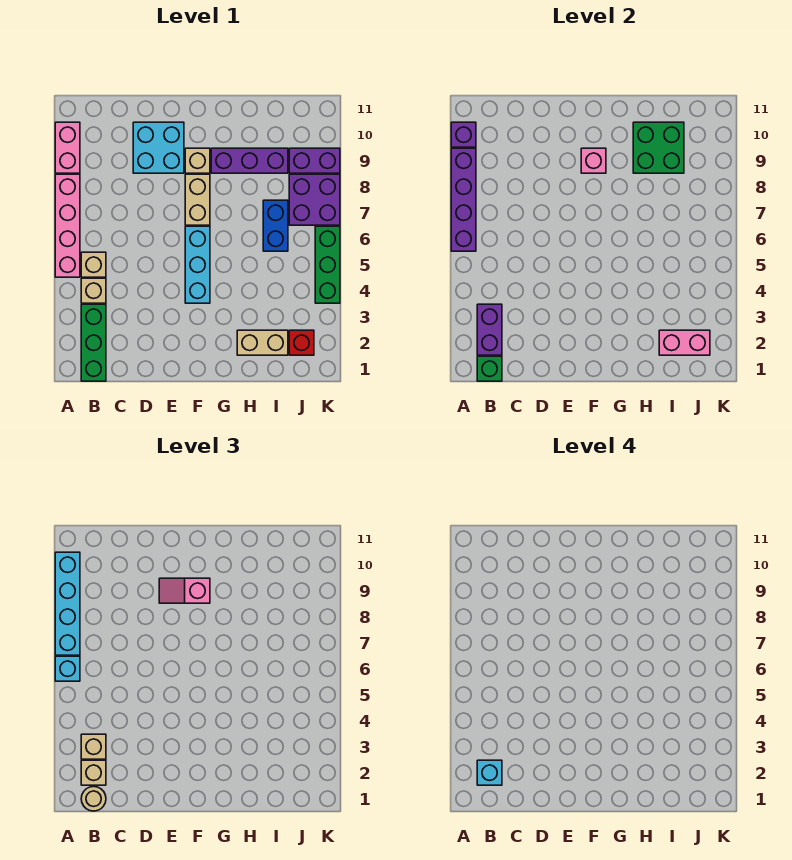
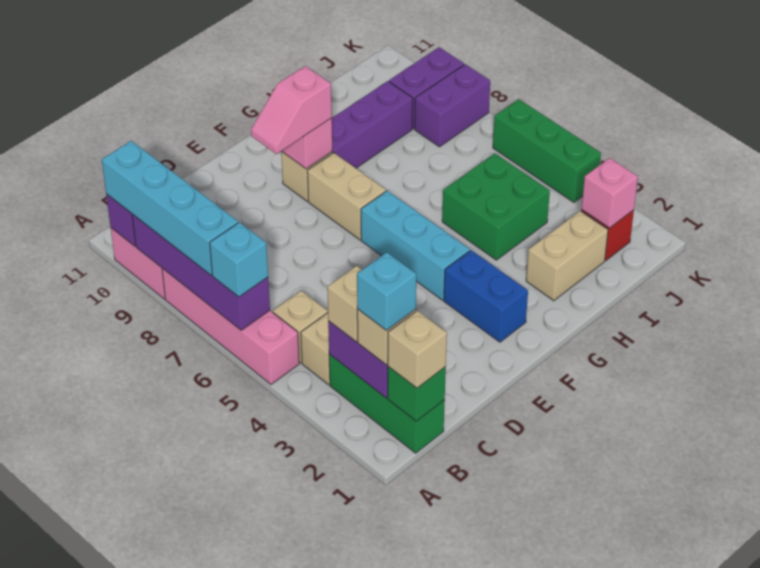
tan 1x1 round brick [81,786,106,811] -> tan 1x1 brick [388,311,447,388]
cyan 2x2 brick [133,122,184,173] -> none
green 2x2 brick [633,122,684,173] -> green 2x2 brick moved to [442,153,550,260]
pink 1x2 brick [659,330,710,355] -> pink 1x1 brick [582,158,638,228]
blue 1x2 brick [263,200,288,251] -> blue 1x2 brick moved to [444,250,528,342]
purple 2x2 brick [289,174,340,225] -> purple 1x2 brick [415,64,490,147]

